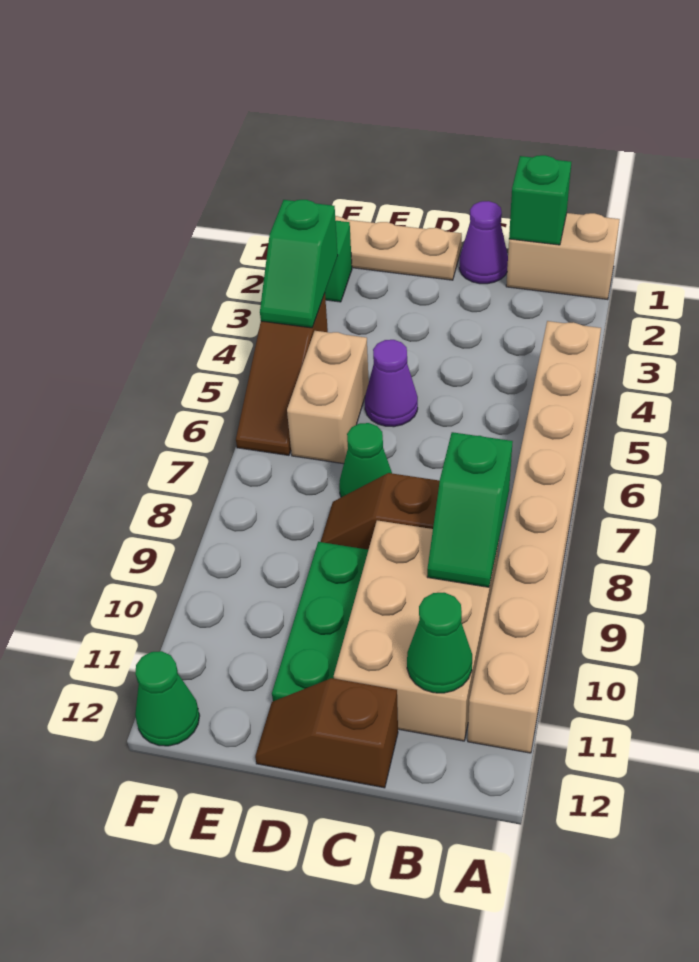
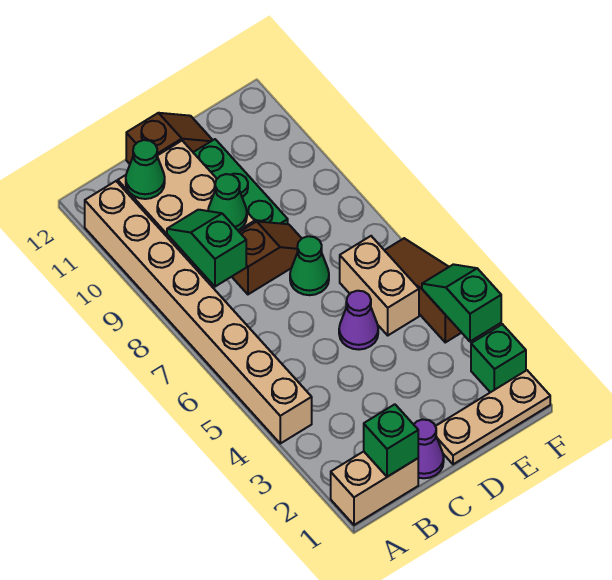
green 1x1 cone [135,651,200,746] -> green 1x1 cone moved to [208,174,247,230]

